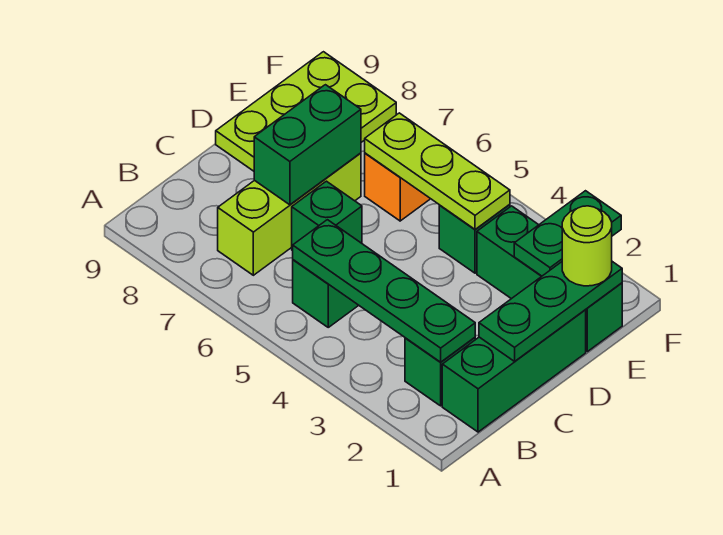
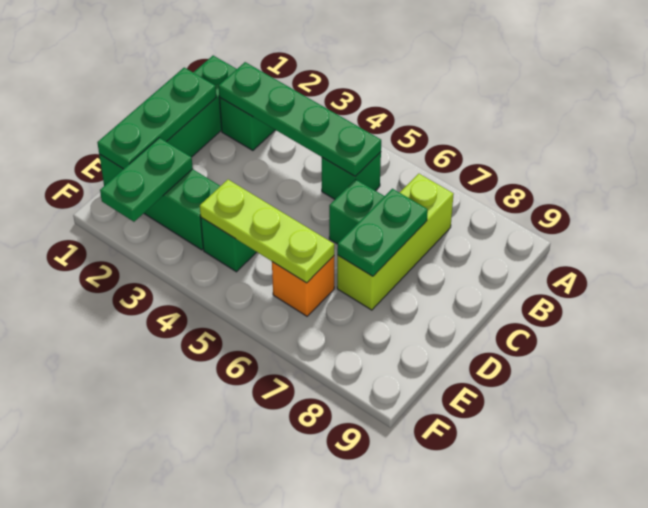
green 1x2 brick [254,85,361,205] -> green 1x2 plate [337,189,428,276]
lime 2x3 plate [216,52,396,171] -> none
lime 1x1 round brick [562,206,612,286] -> none

